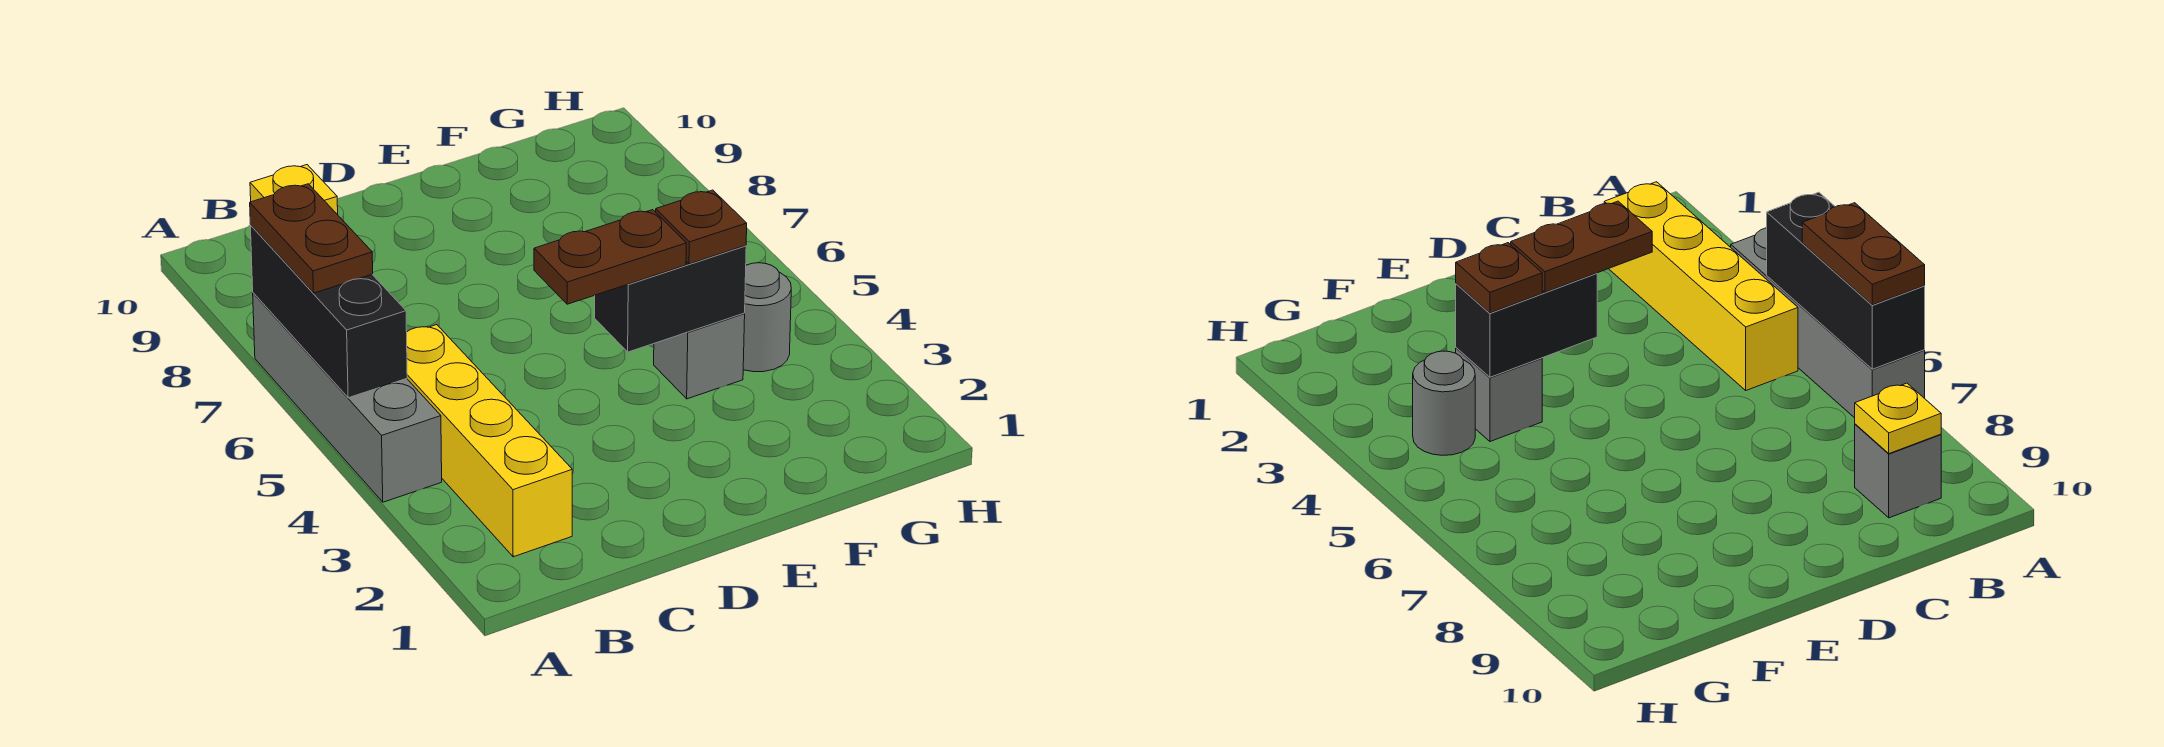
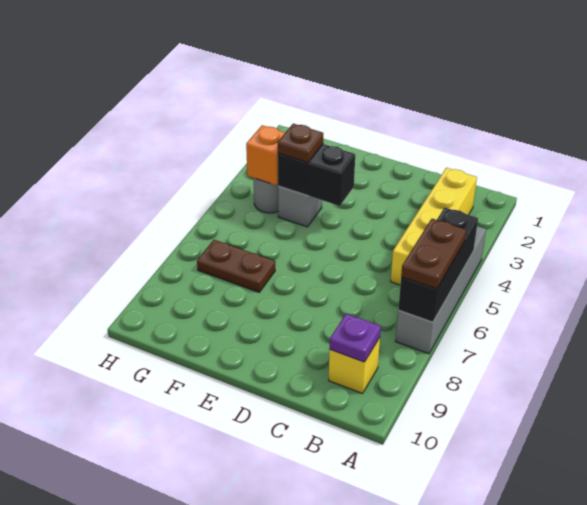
grey 1x1 brick [1855,424,1941,518] -> yellow 1x1 brick [329,338,380,394]
yellow 1x1 plate [250,165,338,215] -> purple 1x1 plate [330,313,381,362]
brown 1x2 plate [534,210,686,304] -> brown 1x2 plate moved to [197,240,275,292]
none -> orange 1x1 brick [246,125,286,185]

